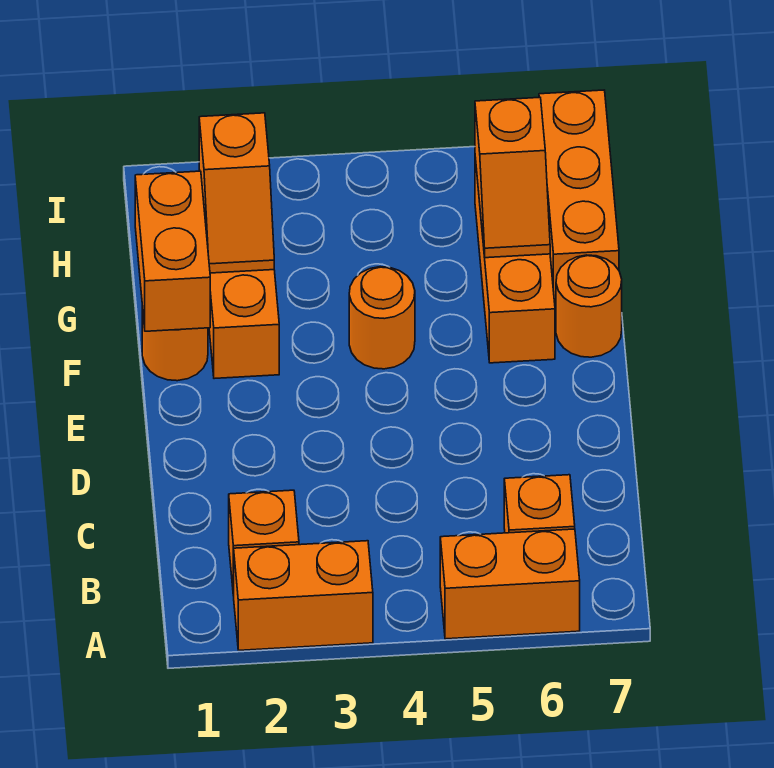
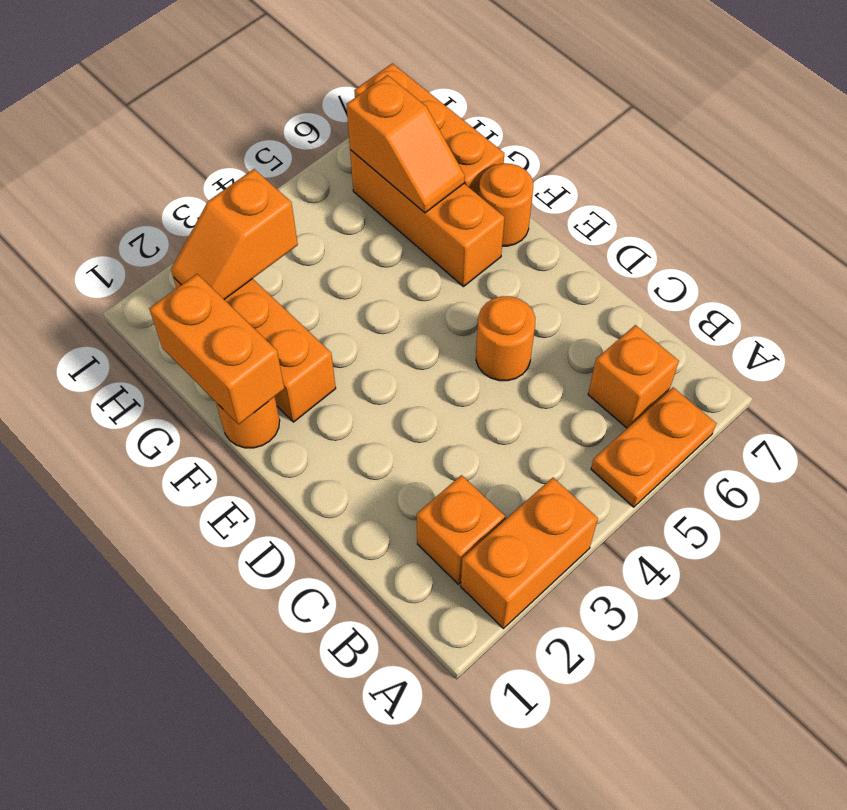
orange 1x2 brick [440,529,580,639] -> orange 1x2 plate [591,387,716,507]
orange 1x1 round brick [349,267,415,369] -> orange 1x1 round brick moved to [476,296,535,381]
orange 1x2 slope [199,113,274,273] -> orange 1x2 slope turned to [171,169,298,299]

